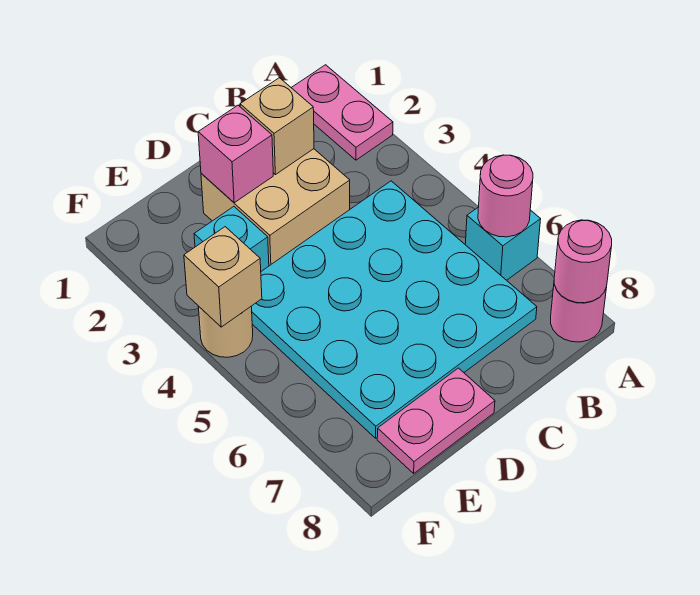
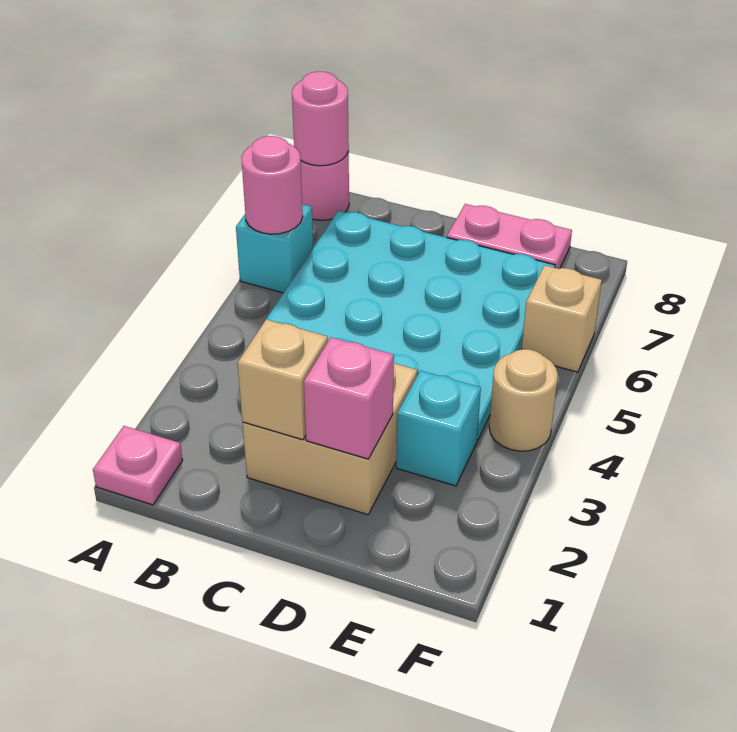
pink 1x2 plate [291,65,393,160] -> pink 1x1 plate [93,426,183,505]
tan 1x1 brick [184,227,262,327] -> tan 1x1 brick moved to [522,265,602,372]

